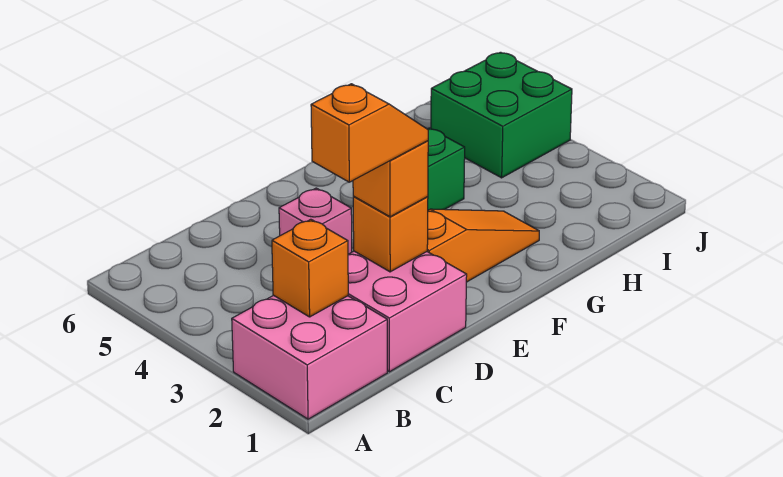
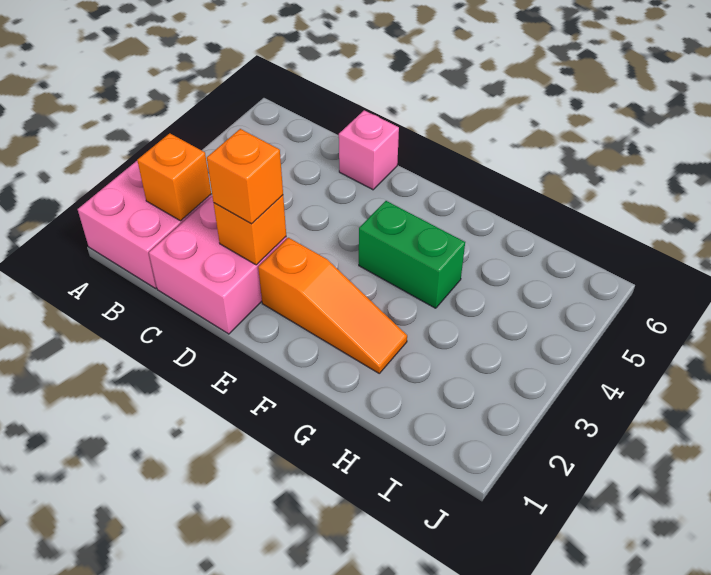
orange 1x2 slope [311,84,428,182] -> none
pink 1x1 brick [279,188,352,254] -> pink 1x1 brick moved to [339,110,399,190]
green 2x2 brick [431,52,572,178] -> none

